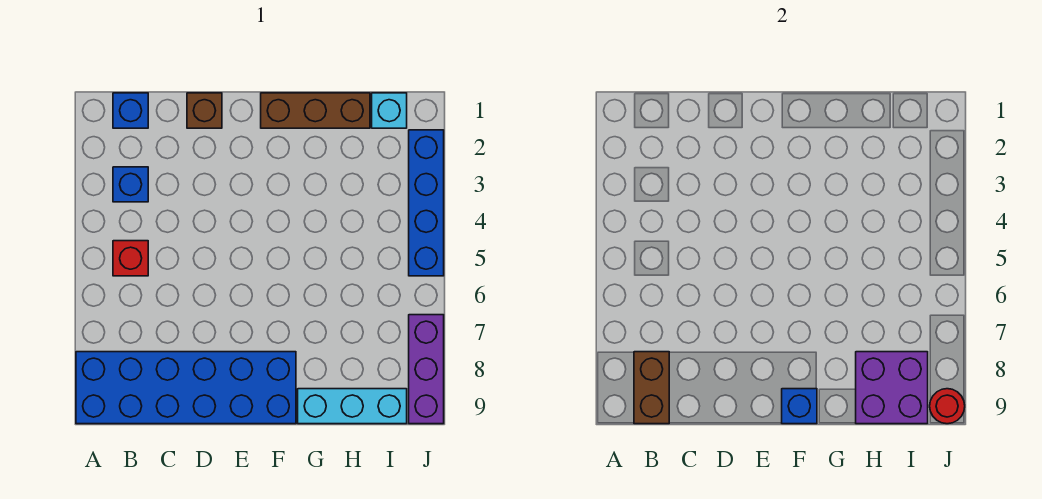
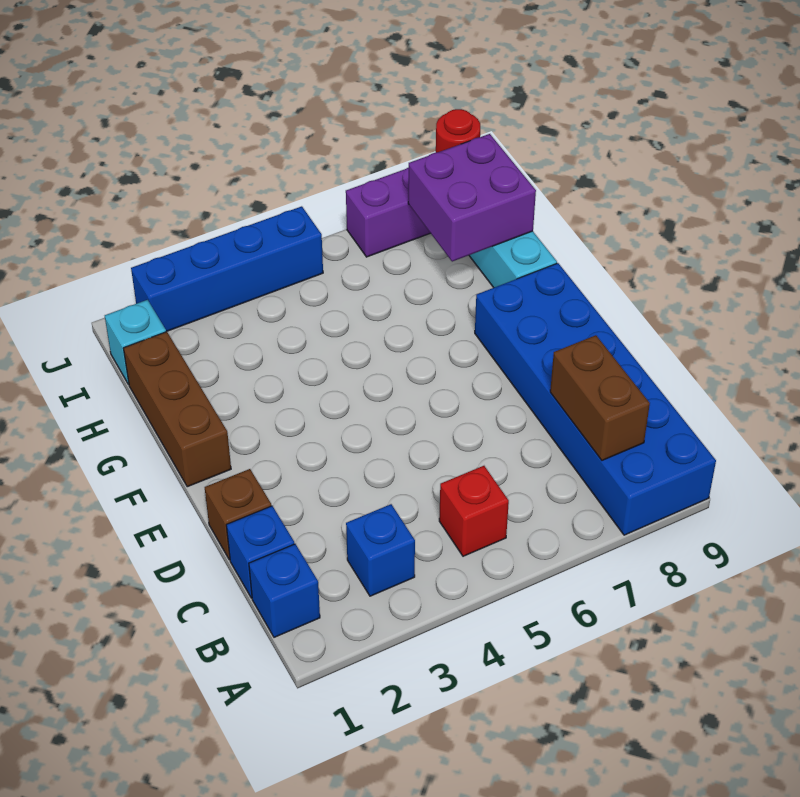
brown 1x2 brick [634,352,669,424] -> brown 1x2 brick turned to [550,335,650,460]
blue 1x1 brick [782,389,817,424] -> blue 1x1 brick moved to [226,506,294,598]

